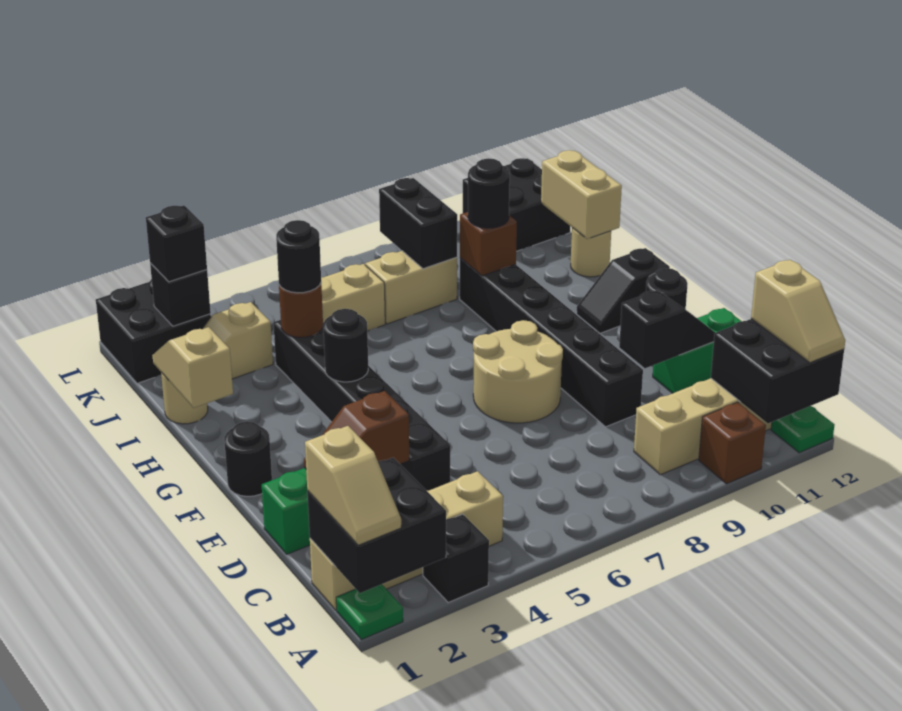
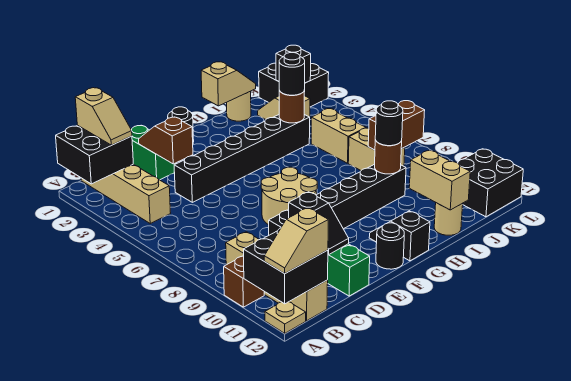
green 1x1 plate [336,584,403,640] -> none
tan 1x2 slope [305,426,401,545] -> tan 1x2 slope turned to [75,88,132,145]
black 1x1 brick [423,514,489,602] -> none
green 1x1 plate [771,406,834,453] -> tan 1x1 plate [265,302,306,333]
black 1x1 round brick [323,309,368,382] -> none
brown 1x1 brick [460,212,517,276] -> brown 1x1 round brick [375,140,402,174]
tan 1x2 brick [541,150,622,239] -> tan 1x2 brick turned to [409,151,470,210]
black 1x2 brick [379,178,457,269] -> brown 1x2 brick [368,101,425,150]
black 1x1 brick [146,205,207,282] -> none

